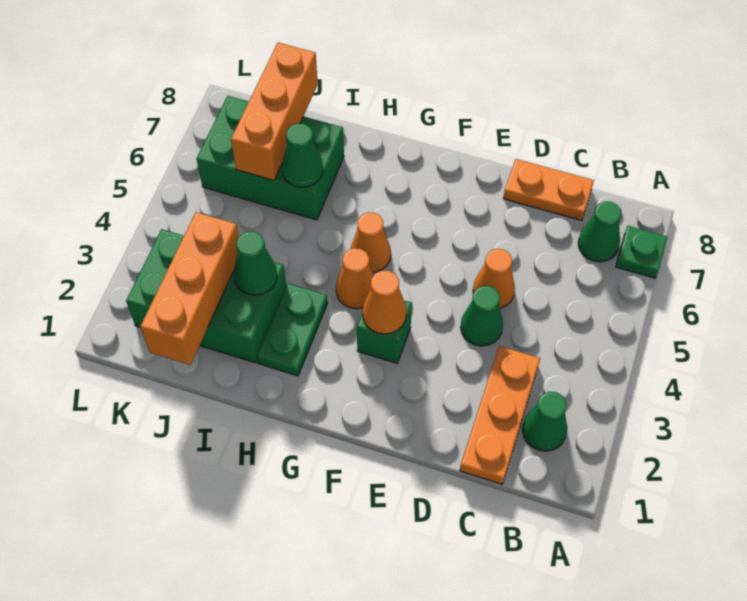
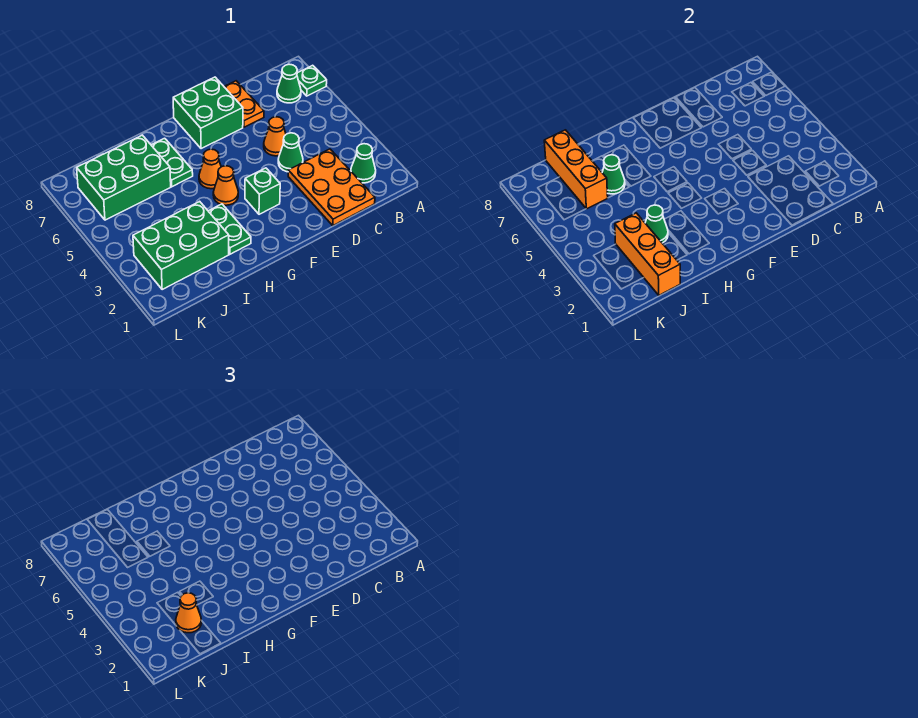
orange 1x3 plate [460,346,540,484] -> orange 2x3 plate [288,149,375,225]
orange 1x2 plate [503,159,594,221] -> orange 1x2 plate turned to [224,81,264,127]
none -> green 2x2 brick [173,77,243,149]
orange 1x1 cone [363,271,407,334] -> orange 1x1 cone moved to [176,593,201,633]
none -> green 1x2 plate [151,138,193,187]

